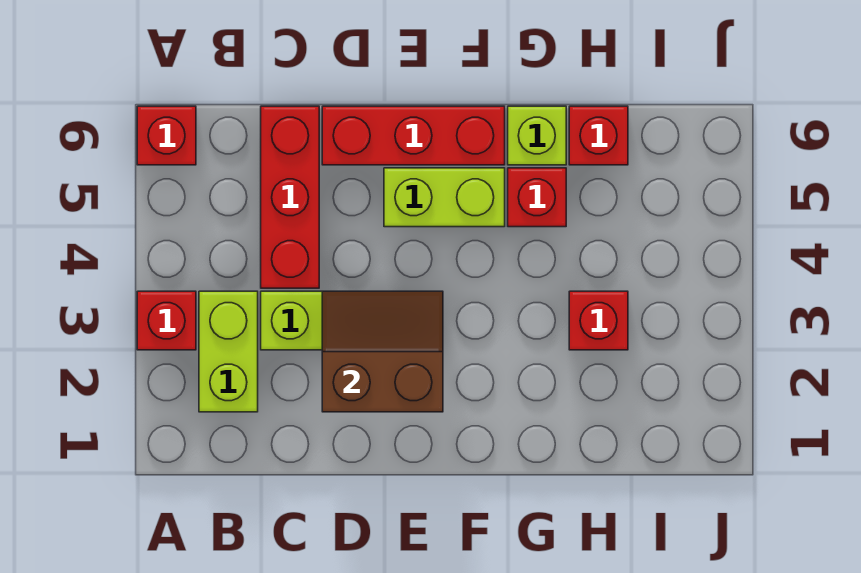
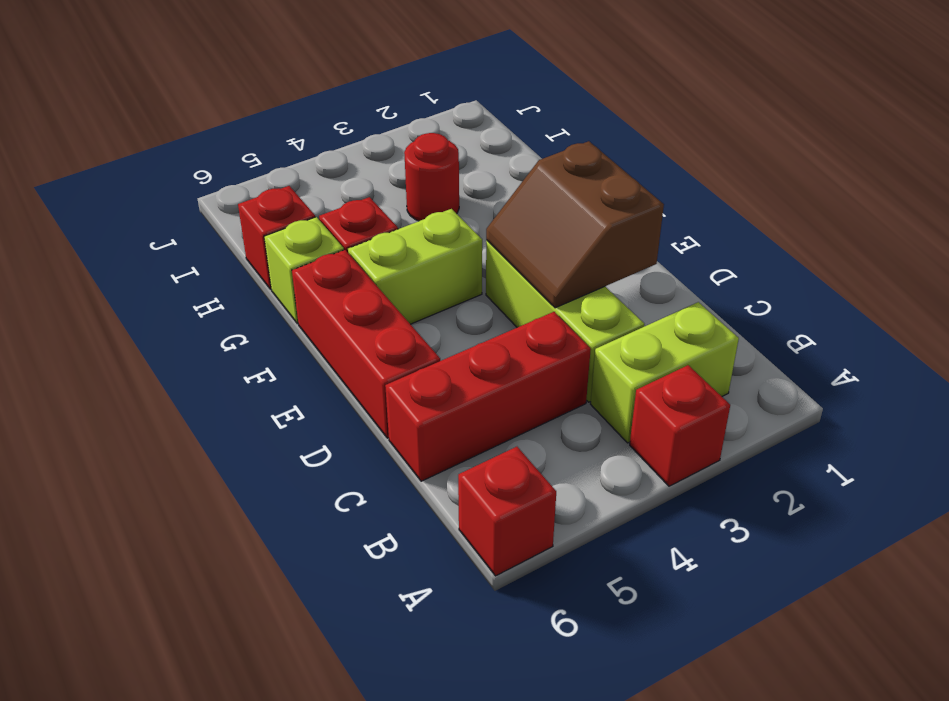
lime 1x2 brick [384,168,505,227] -> lime 1x2 brick turned to [348,209,482,324]
red 1x1 brick [569,291,628,350] -> red 1x1 round brick [404,133,459,221]

